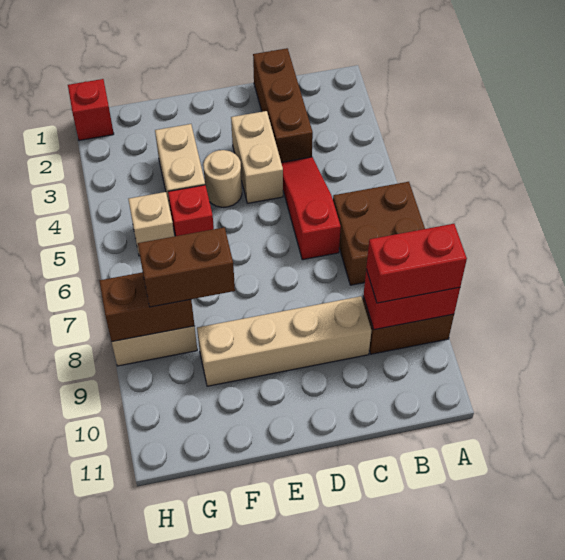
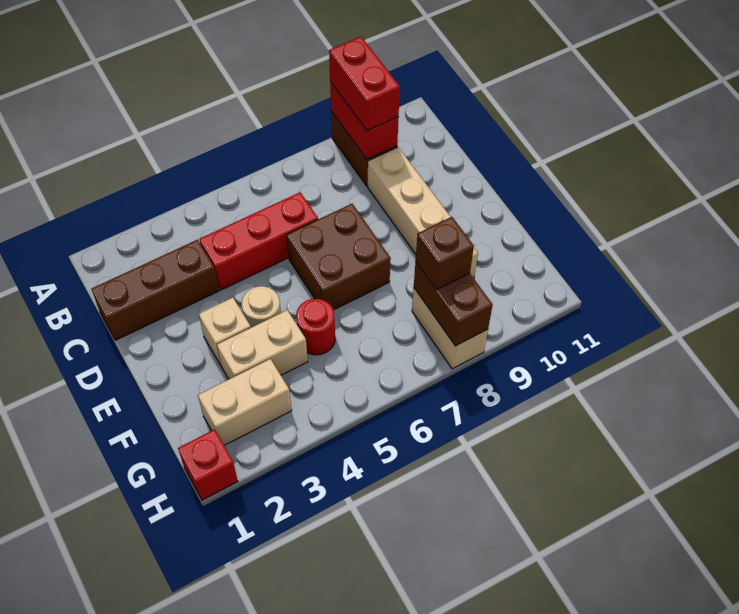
brown 2x2 brick [333,182,425,285] -> brown 2x2 brick moved to [287,204,391,310]
red 1x3 slope [281,157,341,260] -> red 1x3 brick [200,192,318,290]
tan 1x2 brick [231,111,283,203] -> tan 1x2 brick moved to [198,359,292,446]
red 1x1 brick [168,185,214,236] -> red 1x1 round brick [296,299,335,355]
brown 1x2 brick [138,227,235,307] -> brown 1x1 brick [416,217,474,290]
tan 1x1 brick [128,192,174,256] -> tan 1x1 brick moved to [199,298,251,365]

